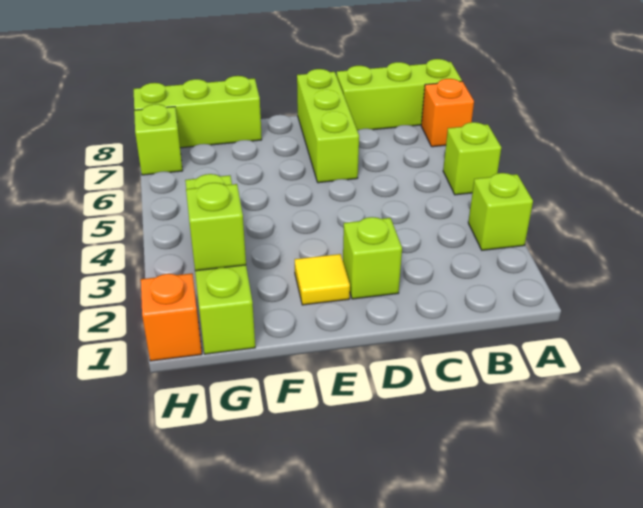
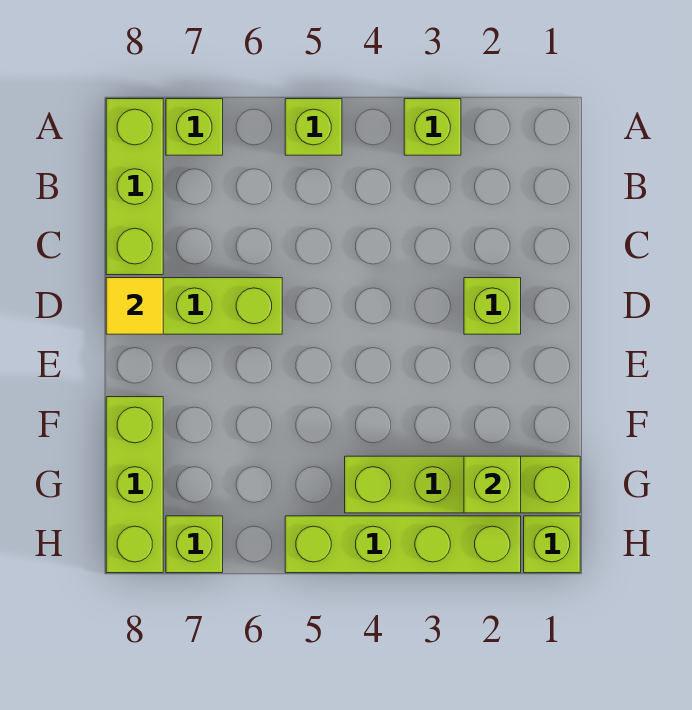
orange 1x1 brick [421,79,474,147] -> lime 1x1 brick [166,99,223,155]
yellow 1x1 tile [295,254,350,305] -> yellow 1x1 tile moved to [106,278,163,334]
orange 1x1 brick [141,273,202,361] -> lime 1x1 brick [524,516,580,573]
none -> lime 1x4 brick [285,516,521,573]

